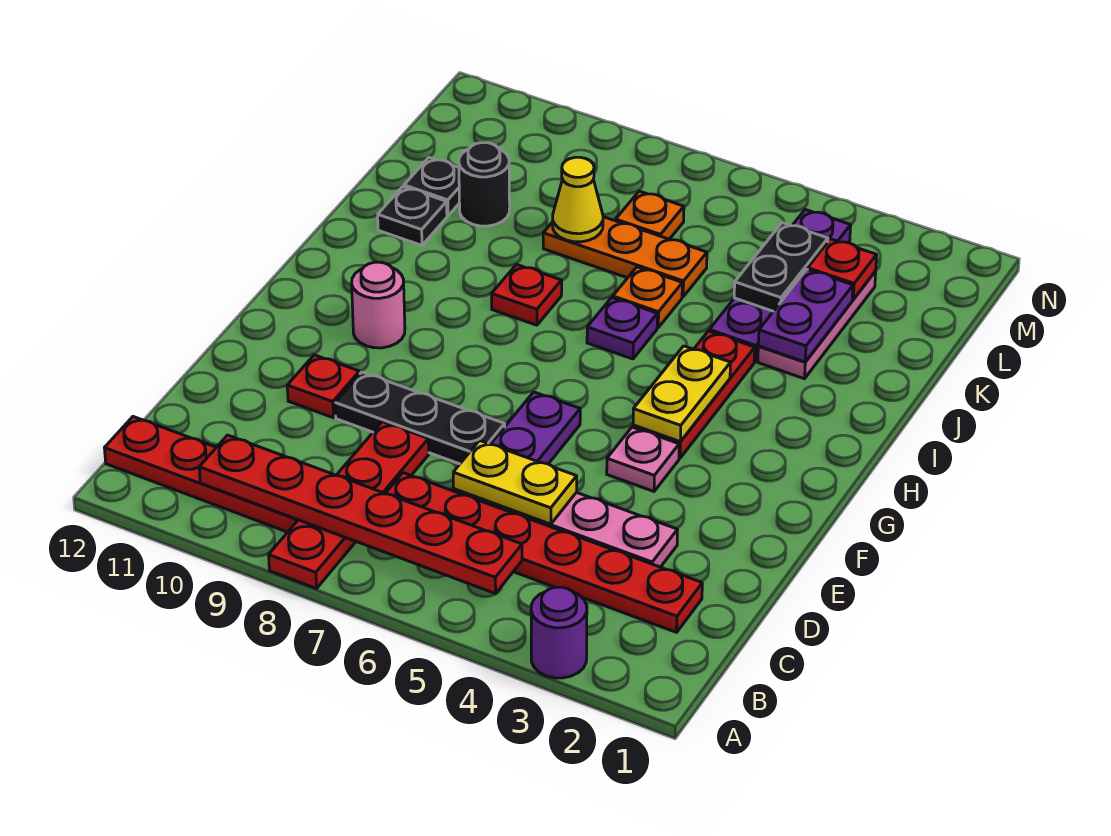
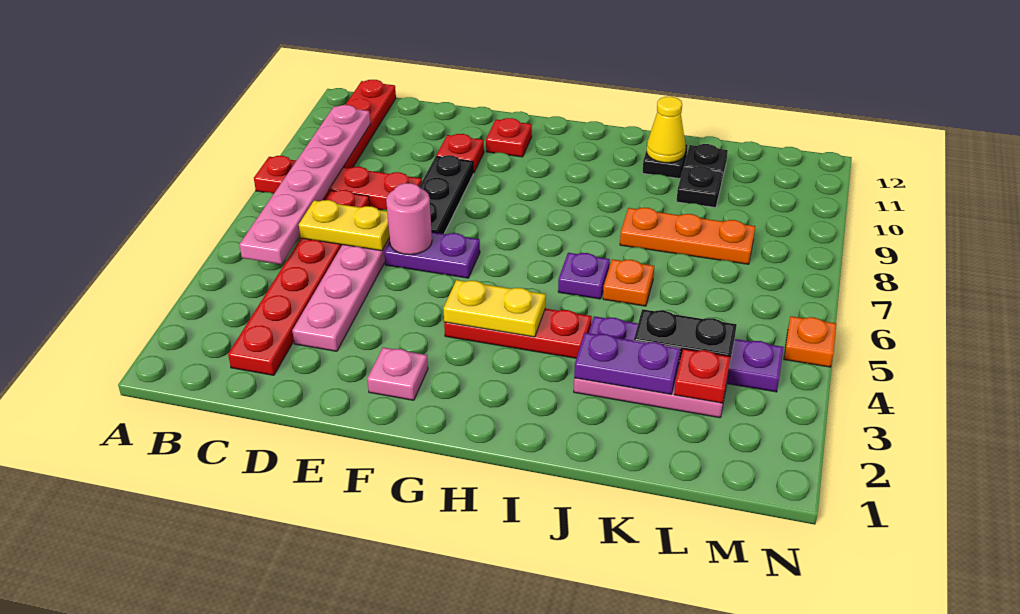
purple 1x1 round brick [531,587,587,678] -> none
red 1x6 plate [199,435,522,594] -> pink 1x6 plate [239,105,370,264]
yellow 1x2 plate [453,441,577,524] -> yellow 1x2 plate turned to [299,200,389,251]
pink 1x1 plate [607,427,679,491] -> pink 1x1 plate moved to [367,347,428,400]
pink 1x1 round brick [352,262,405,348] -> pink 1x1 round brick moved to [386,183,432,255]
red 1x1 plate [492,265,562,325] -> red 1x1 plate moved to [486,118,532,157]
orange 1x3 plate [543,217,707,297] -> orange 1x3 plate turned to [620,208,755,264]
yellow 1x1 cone [553,157,603,242] -> yellow 1x1 cone moved to [647,97,686,163]
black 1x1 round brick [459,143,510,226] -> black 1x1 plate [676,166,723,208]
orange 1x1 plate [616,191,684,239] -> orange 1x1 plate moved to [784,316,836,367]

